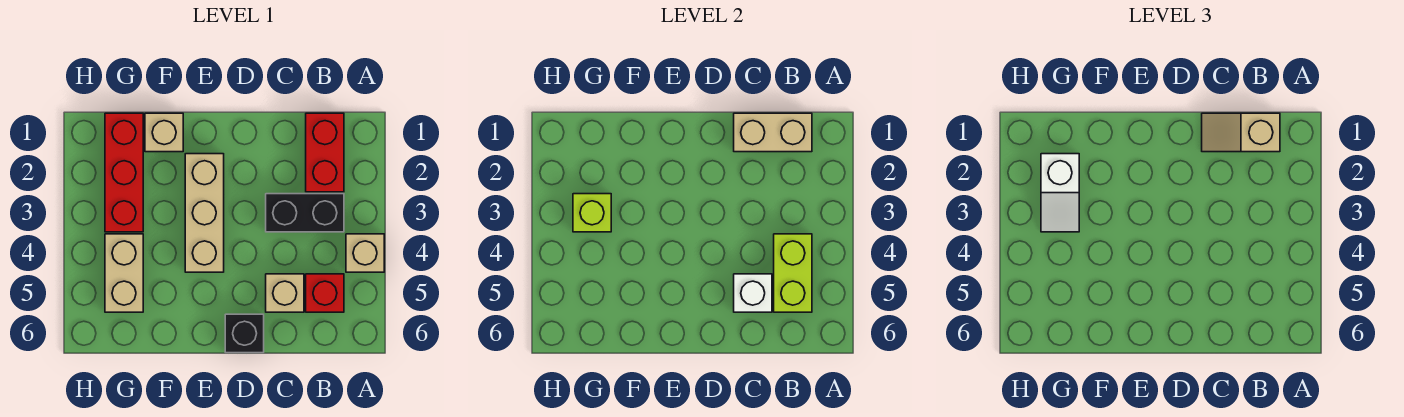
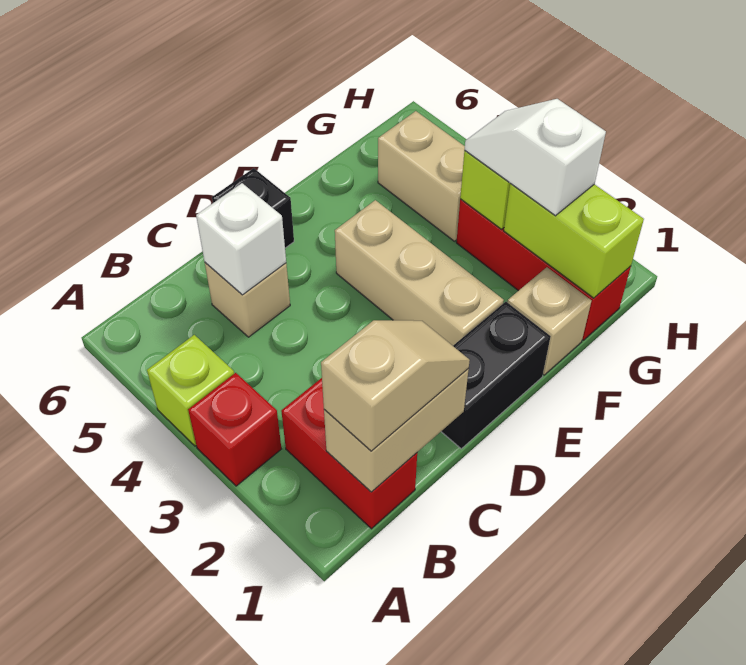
tan 1x1 brick [346,234,384,272] -> lime 1x1 brick [147,335,234,446]
black 1x2 brick [266,194,344,232] -> black 1x2 brick moved to [441,302,551,449]
lime 1x2 brick [774,234,812,312] -> lime 1x2 brick moved to [504,183,644,298]
red 1x1 brick [306,274,344,312] -> red 1x1 brick moved to [188,373,281,486]

